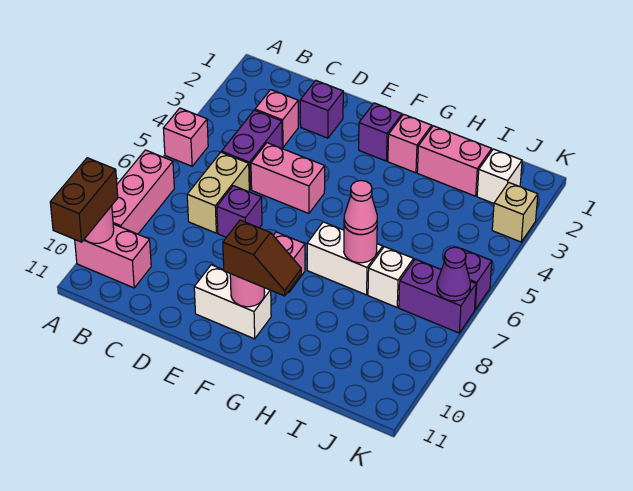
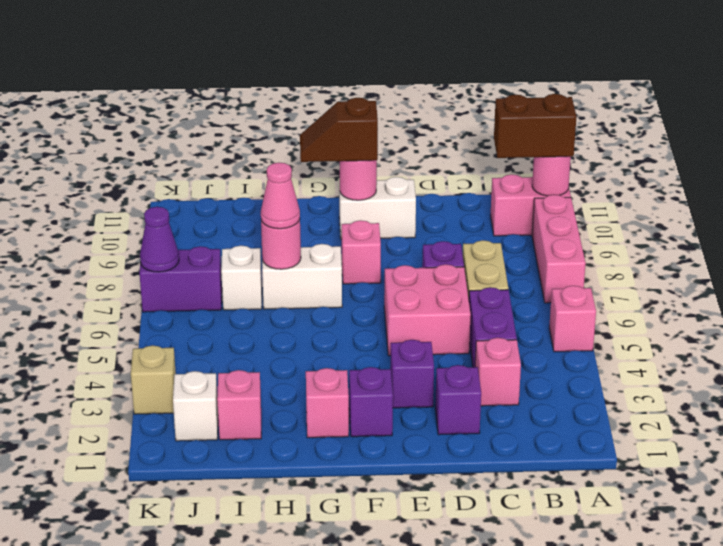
brown 1x2 brick [50,158,118,242] -> brown 1x2 brick turned to [494,94,576,158]
pink 1x2 brick [251,143,325,213] -> pink 2x2 brick [384,264,471,356]
pink 1x2 brick [417,126,492,196] -> pink 1x1 brick [217,370,261,440]
purple 1x1 brick [462,249,492,309] -> purple 1x1 brick moved to [390,340,434,408]

